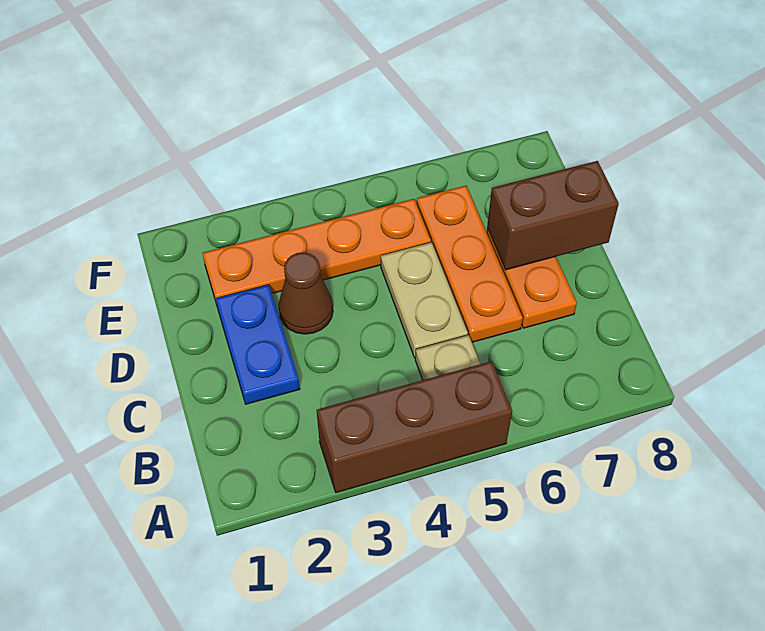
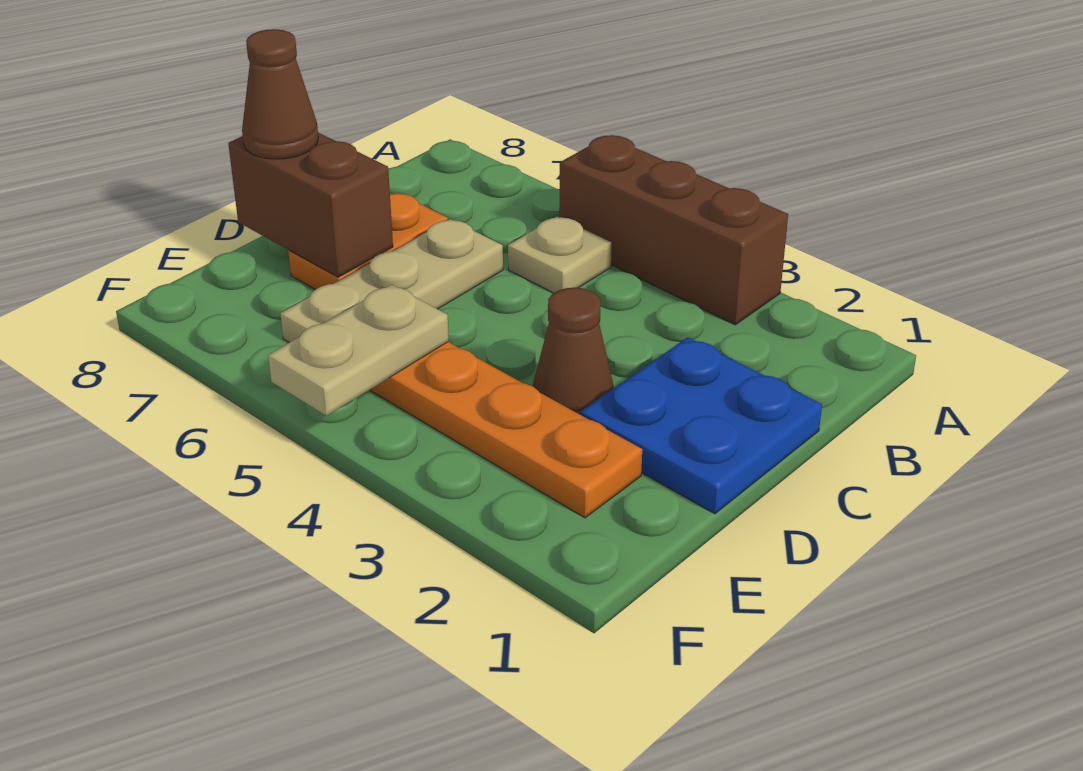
blue 1x2 plate [216,285,300,404] -> blue 2x2 plate [580,337,822,514]
tan 1x2 plate [381,242,468,358] -> tan 1x2 plate moved to [268,285,449,416]
orange 1x3 plate [417,186,523,342] -> tan 1x3 plate [280,219,503,343]
none -> brown 1x1 cone [242,29,318,159]

